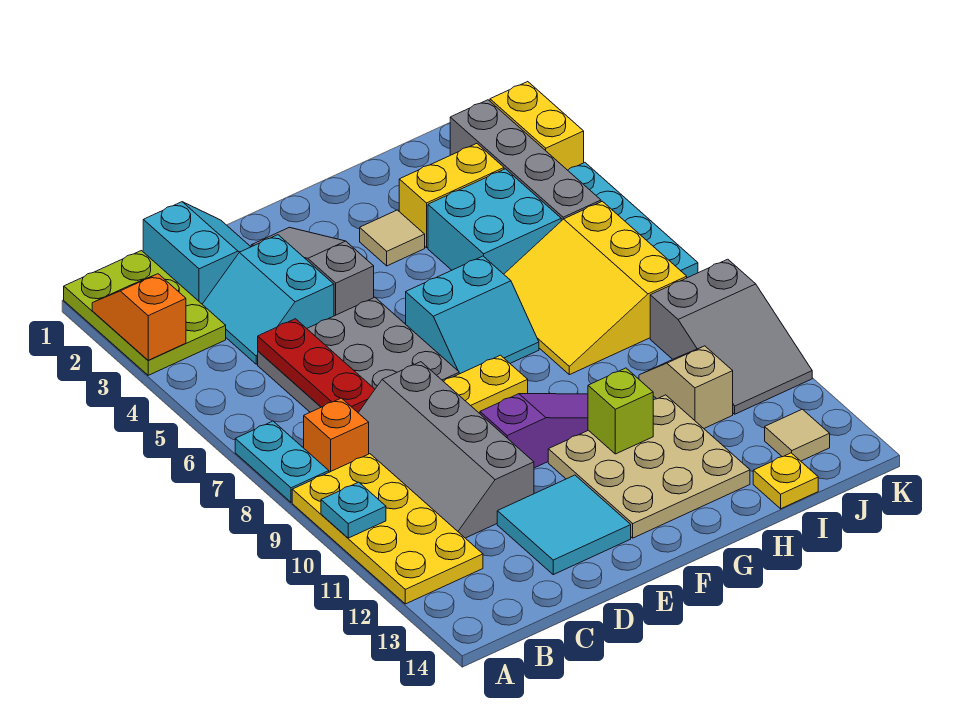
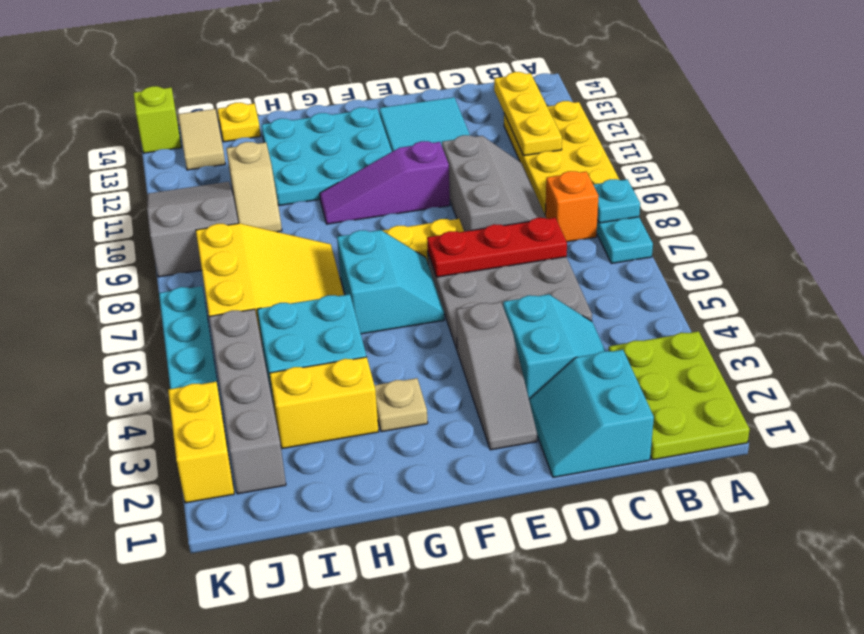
orange 1x2 slope [92,274,186,360] -> none
cyan 1x1 plate [321,482,386,538] -> cyan 1x1 plate moved to [593,179,640,223]
none -> yellow 1x3 plate [494,72,562,156]
red 1x3 plate [258,319,375,412] -> red 1x3 plate turned to [427,218,567,277]
grey 2x4 slope [358,362,534,538] -> grey 2x3 slope [442,135,547,232]
cyan 2x2 slope [406,256,539,374] -> cyan 2x2 slope turned to [337,230,444,334]
tan 3x3 plate [548,395,750,538] -> cyan 3x3 plate [262,107,392,206]
tan 1x1 tile [360,210,425,266] -> tan 1x1 plate [374,378,428,432]
lime 1x1 brick [588,368,653,454] -> lime 1x1 brick moved to [134,86,181,153]
tan 1x1 tile [765,409,830,461] -> tan 1x2 tile [178,109,225,170]

